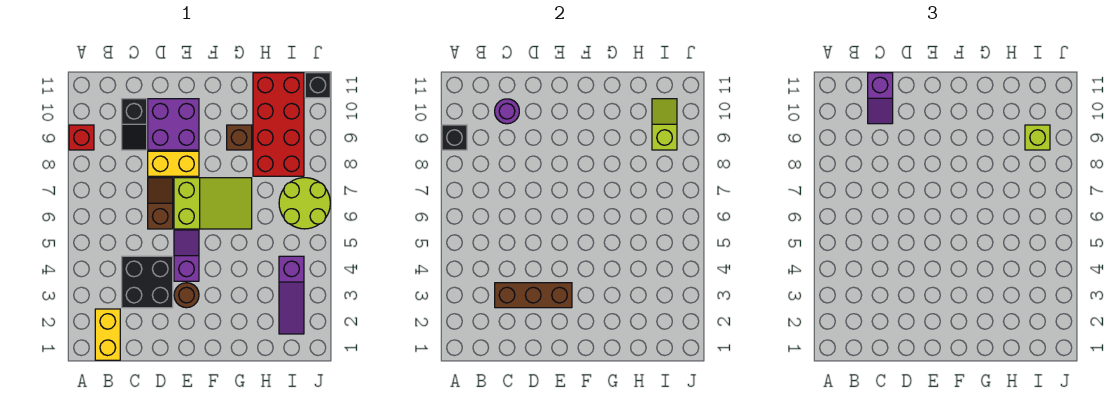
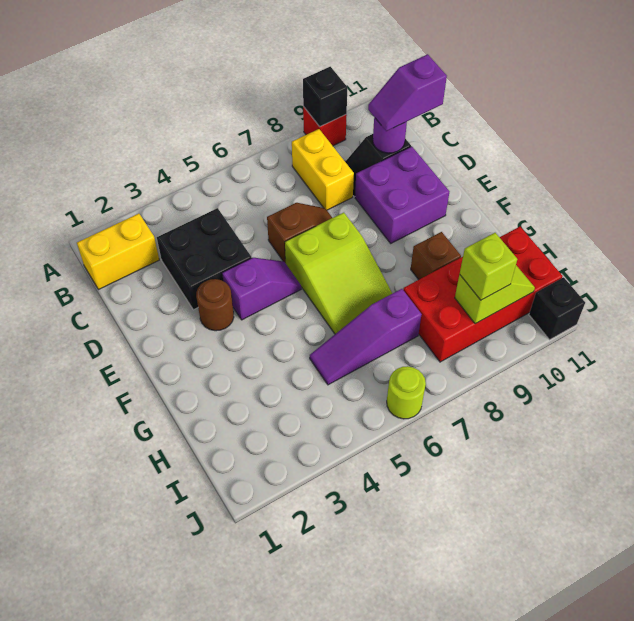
brown 1x3 brick [495,283,572,308] -> none
yellow 1x2 brick [148,151,199,176] -> yellow 1x2 brick moved to [292,129,354,210]
purple 1x3 slope [279,256,304,334] -> purple 1x3 slope moved to [310,289,422,385]
lime 2x2 round brick [279,178,330,229] -> lime 1x1 round brick [387,366,426,419]

